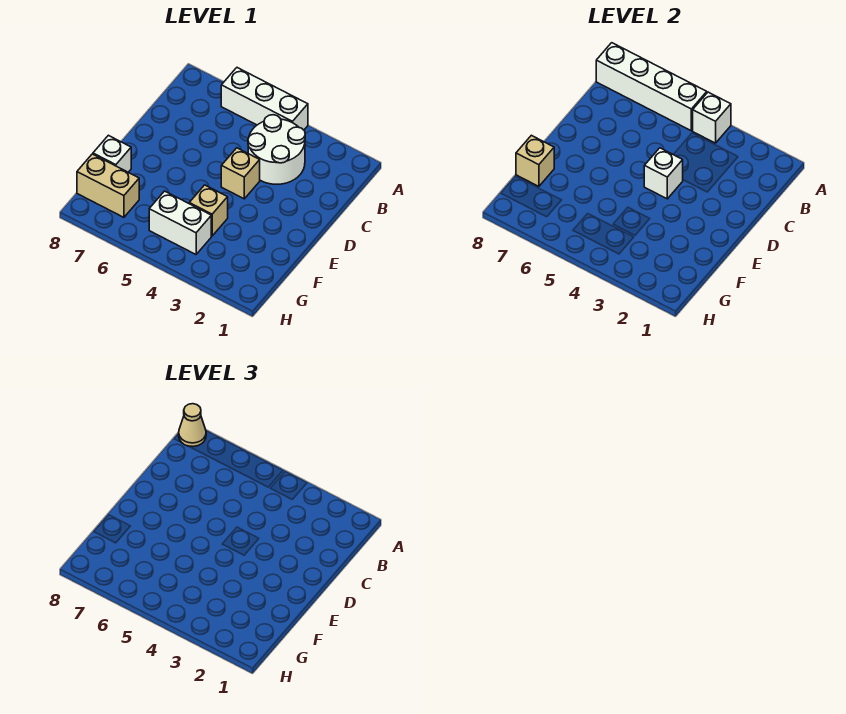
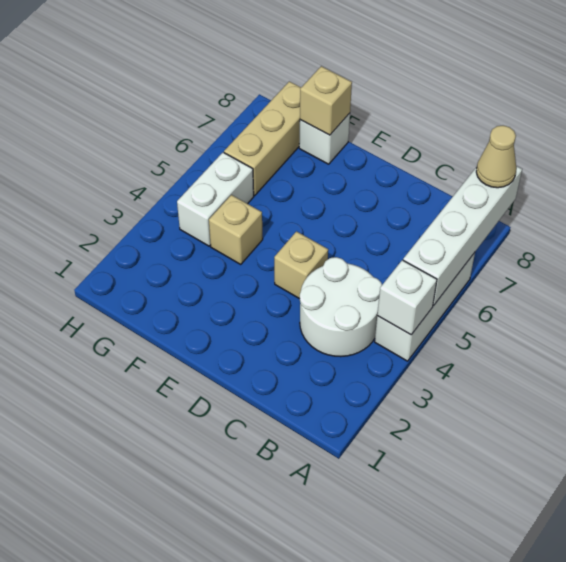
white 1x1 brick [644,148,683,199] -> none
tan 1x2 brick [77,154,139,217] -> tan 1x3 brick [224,81,301,196]

